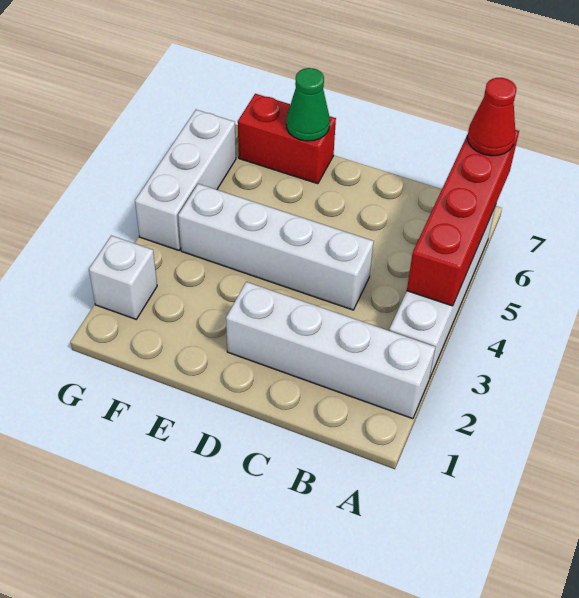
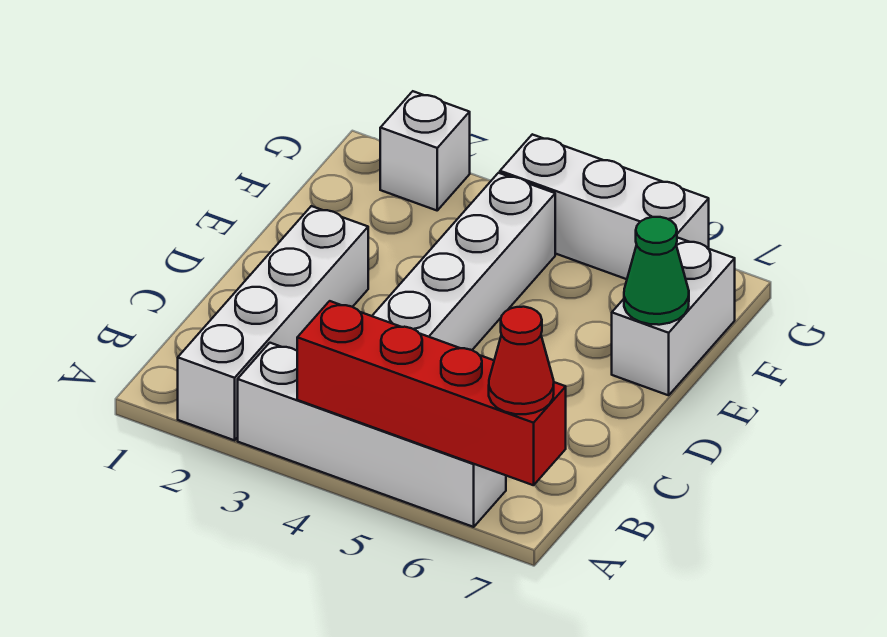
red 1x2 brick [238,94,336,184] -> white 1x2 brick [612,238,735,395]

